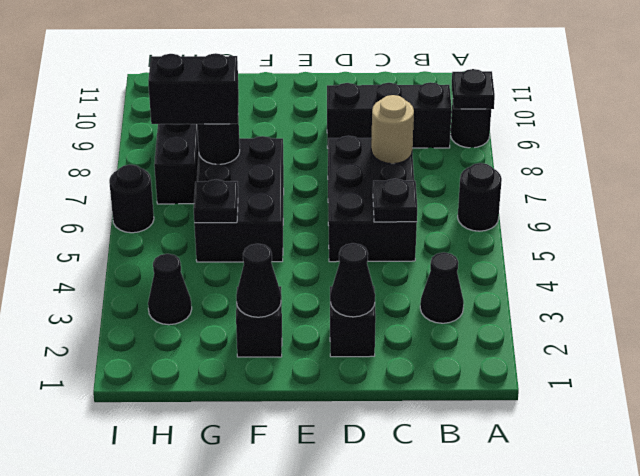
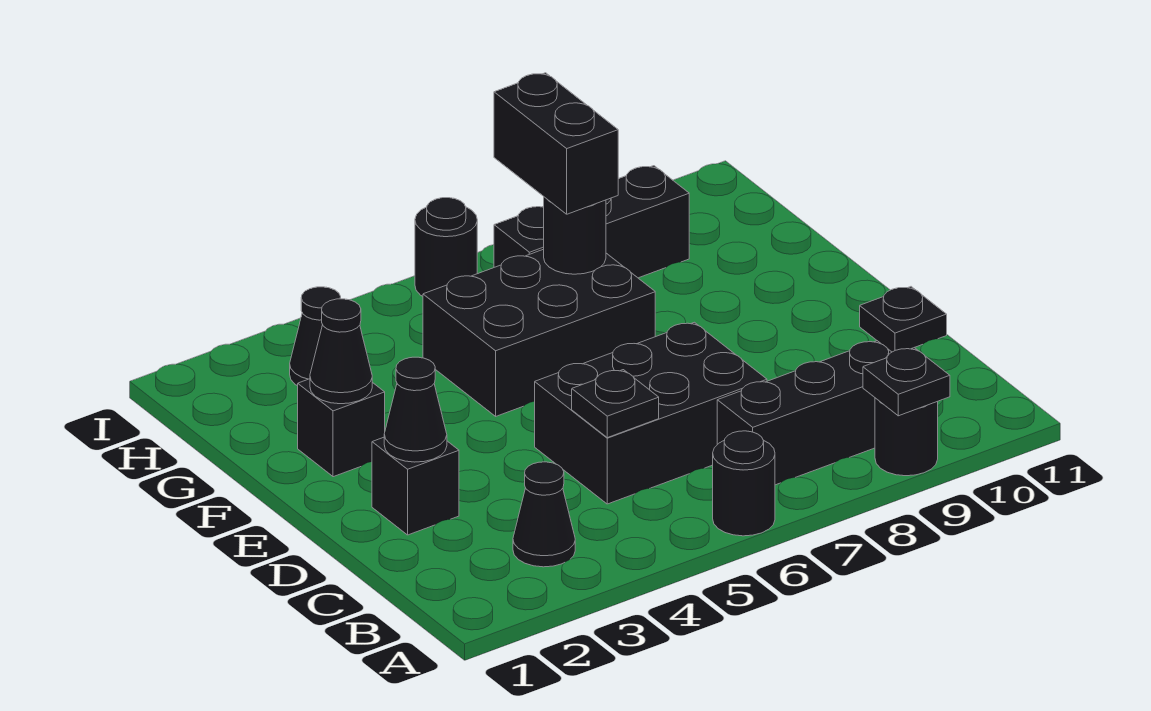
black 1x3 brick [327,82,452,148] -> black 1x3 brick turned to [717,341,892,485]
tan 1x1 round brick [371,95,414,164] -> none
black 1x1 plate [194,179,238,223] -> black 1x1 plate moved to [860,287,947,352]

